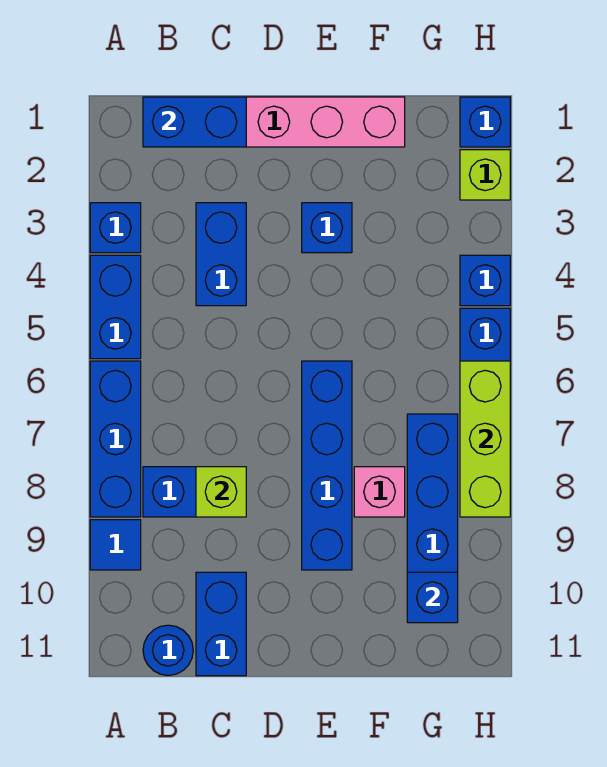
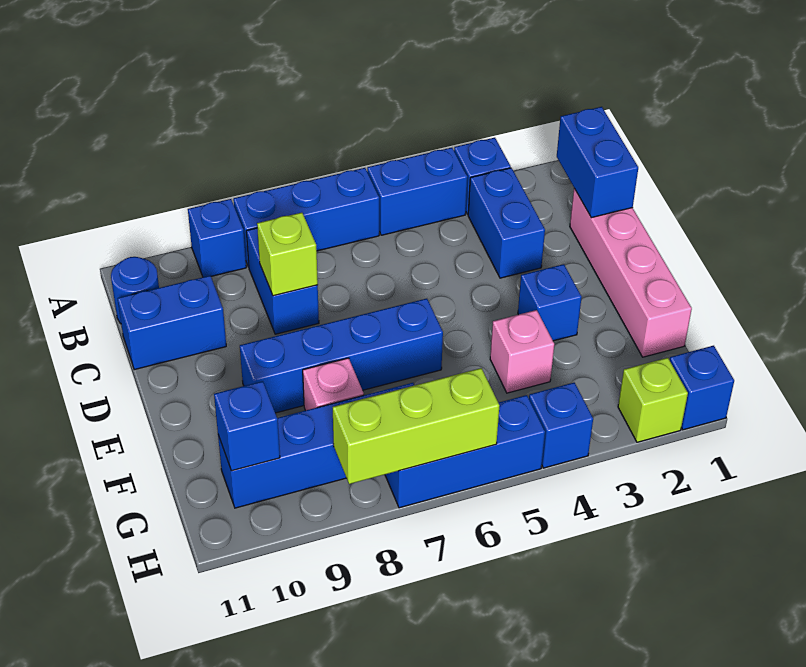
blue 1x1 tile [90,520,141,570] -> blue 1x1 brick [188,199,246,277]
blue 1x2 brick [196,203,246,306] -> blue 1x2 brick turned to [468,168,545,278]
none -> pink 1x1 brick [490,310,554,393]

